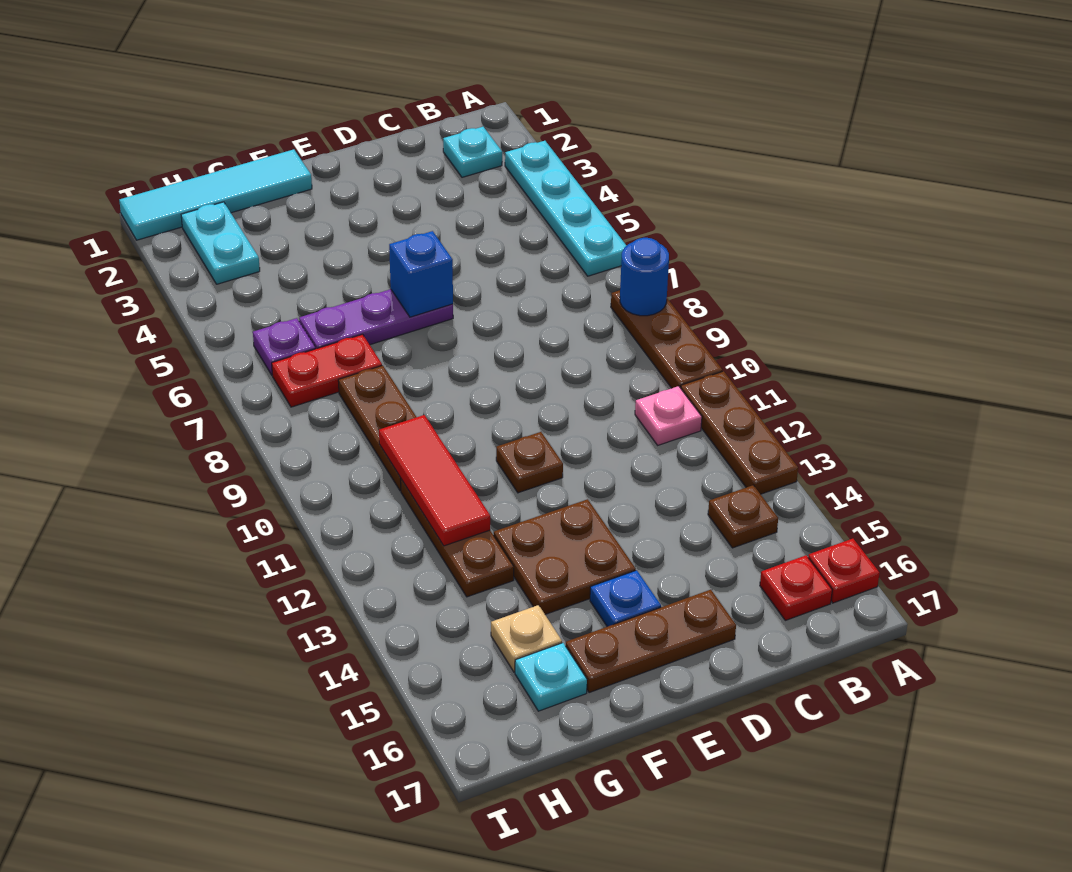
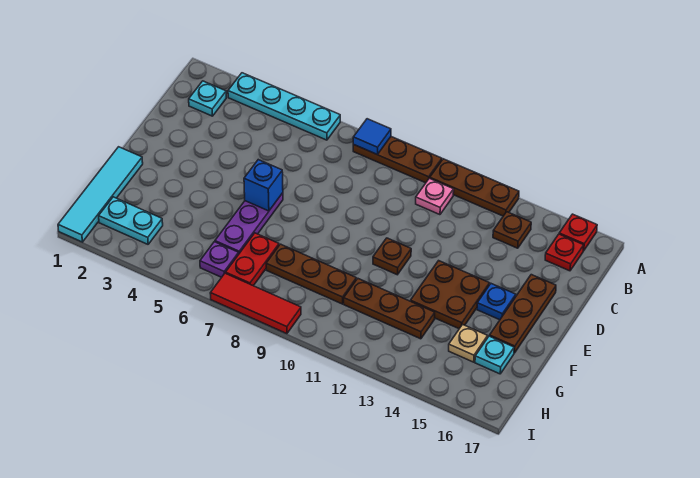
blue 1x1 round brick [620,238,669,316] -> blue 1x1 tile [353,119,391,154]
red 1x3 tile [379,415,490,546] -> red 1x3 tile moved to [210,273,301,334]

